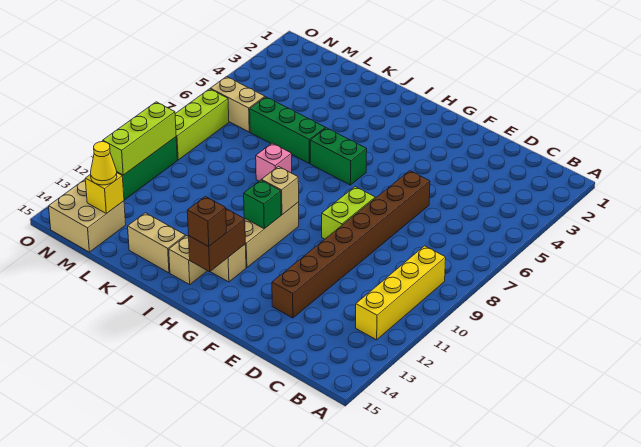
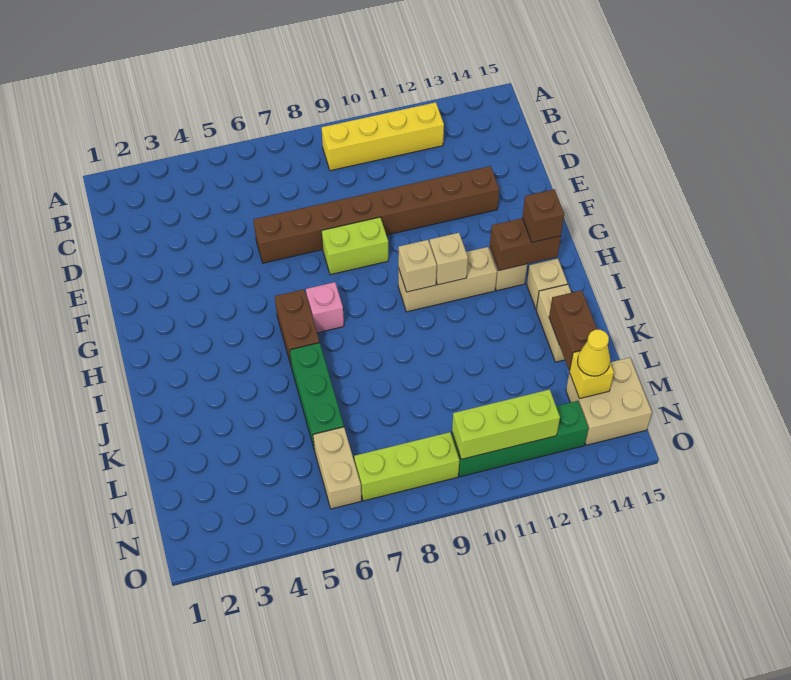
green 1x2 brick [310,128,367,185] -> brown 1x2 brick [275,289,320,364]
green 1x1 brick [244,180,281,229] -> tan 1x1 brick [430,233,468,285]
pink 1x1 brick [256,143,292,181] -> pink 1x1 brick moved to [306,282,344,333]
none -> brown 1x2 brick [549,290,597,371]

